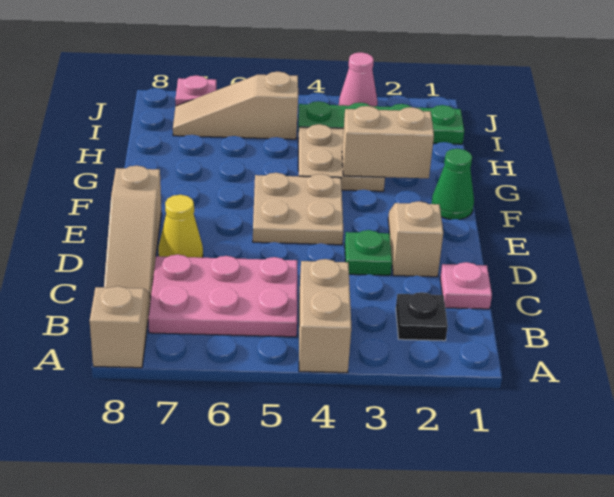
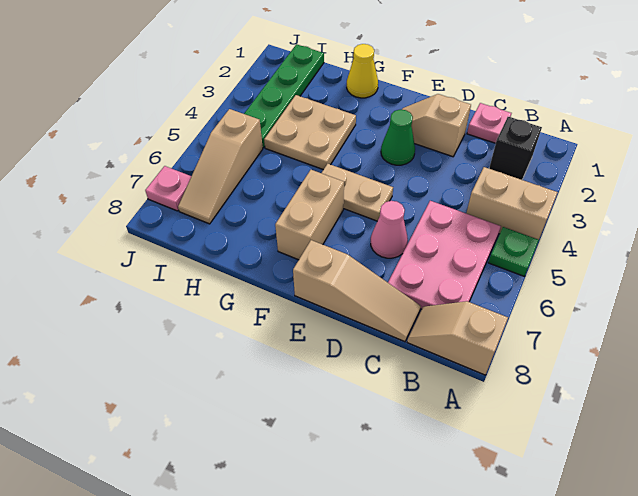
black 1x1 plate [396,292,448,341] -> black 1x1 brick [489,117,542,180]
green 1x1 plate [345,230,392,275] -> green 1x1 plate moved to [488,227,539,276]
yellow 1x1 cone [158,195,203,258] -> yellow 1x1 cone moved to [347,44,378,98]
tan 2x2 plate [253,173,343,245] -> tan 1x2 plate [322,164,393,221]
green 1x1 cone [432,149,474,220] -> green 1x1 cone moved to [381,110,415,165]
tan 1x2 brick [342,106,434,178] -> tan 1x2 brick moved to [275,170,344,260]
pink 1x1 cone [339,52,377,106] -> pink 1x1 cone moved to [371,201,408,258]

